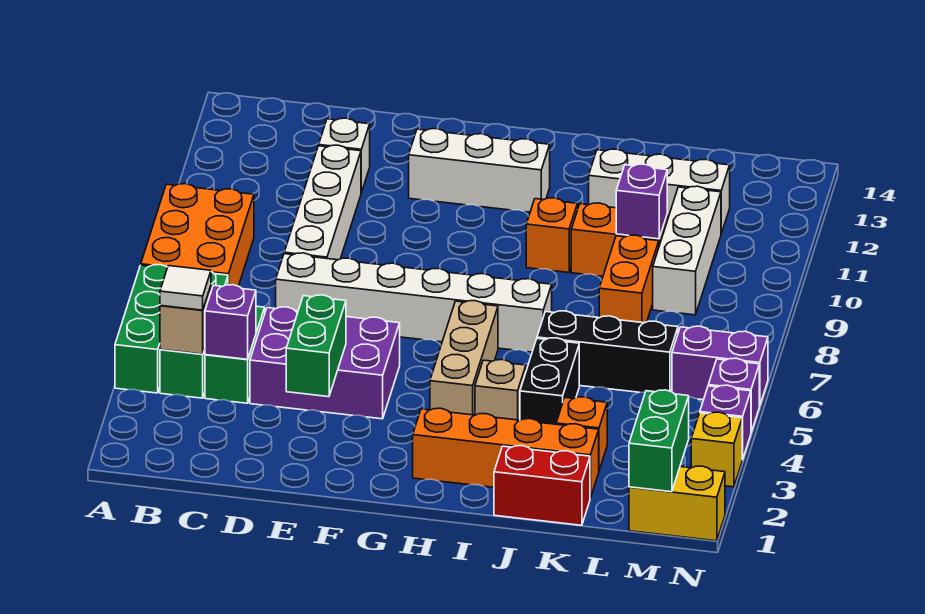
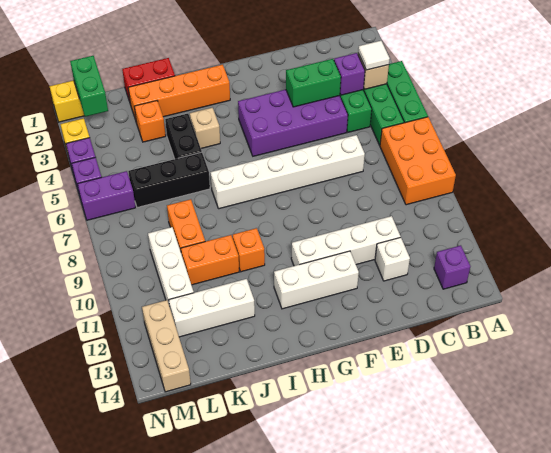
purple 2x3 brick [250,307,400,419] -> purple 2x4 brick [238,90,348,156]
white 1x4 brick [284,145,361,260] -> white 1x4 brick turned to [291,216,400,266]
green 1x2 brick [286,295,346,397] -> green 1x2 brick turned to [286,59,341,107]
tan 1x3 brick [430,301,498,415] -> tan 1x3 brick moved to [142,300,191,392]
purple 1x1 brick [616,164,667,239] -> purple 1x1 brick moved to [434,245,470,289]

